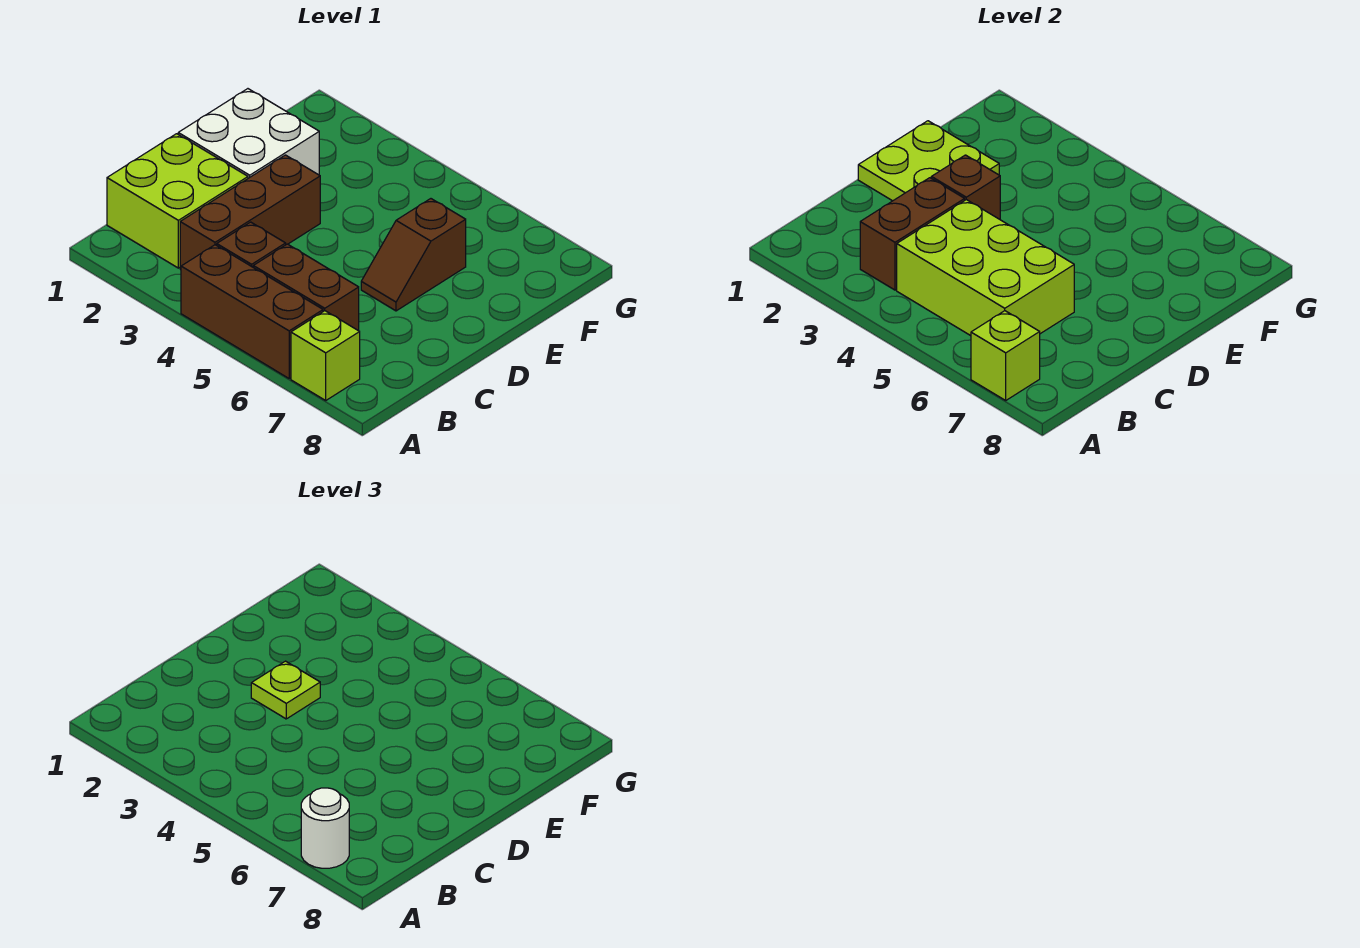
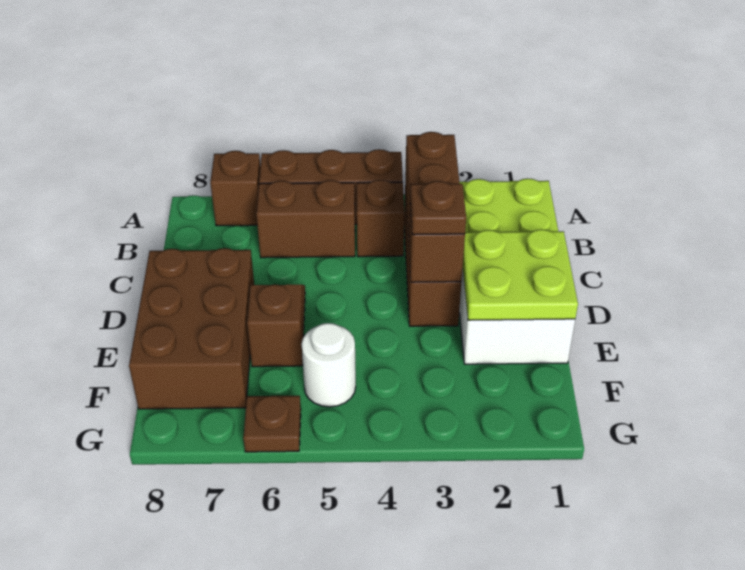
lime 1x1 brick [291,311,360,400] -> brown 1x1 brick [210,151,260,226]
lime 1x1 brick [971,311,1040,400] -> none
white 1x1 round brick [301,788,349,868] -> white 1x1 round brick moved to [302,323,356,407]
lime 2x3 brick [897,200,1074,336] -> none
lime 1x1 plate [251,661,320,719] -> brown 1x1 plate [410,181,466,235]
none -> brown 2x3 brick [129,248,254,409]
none -> brown 1x1 plate [243,396,301,452]

